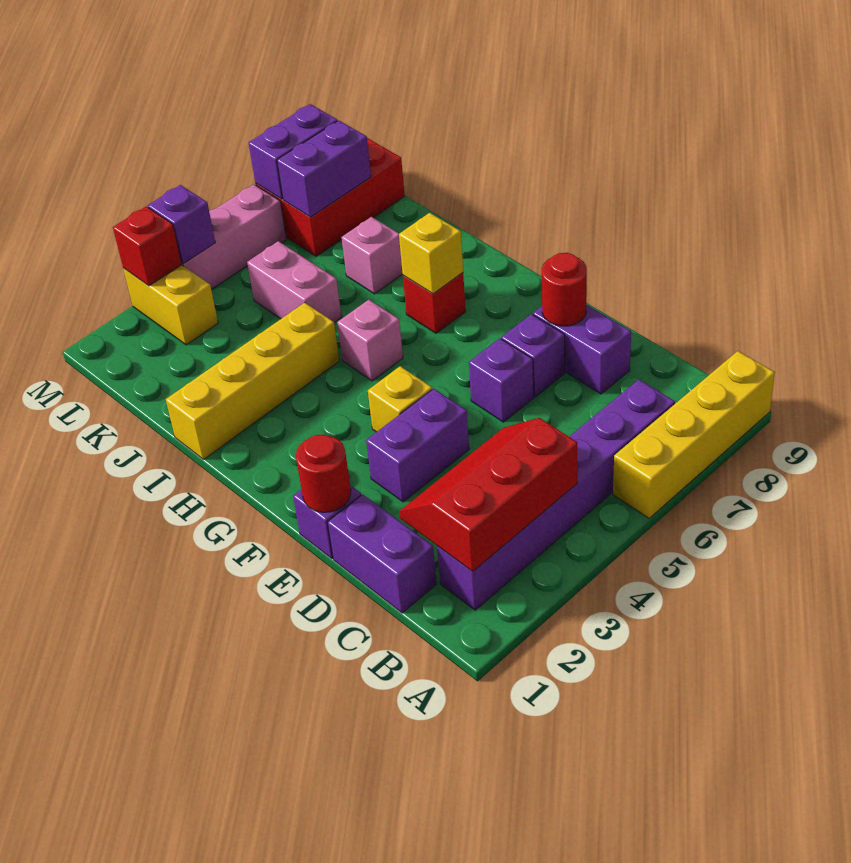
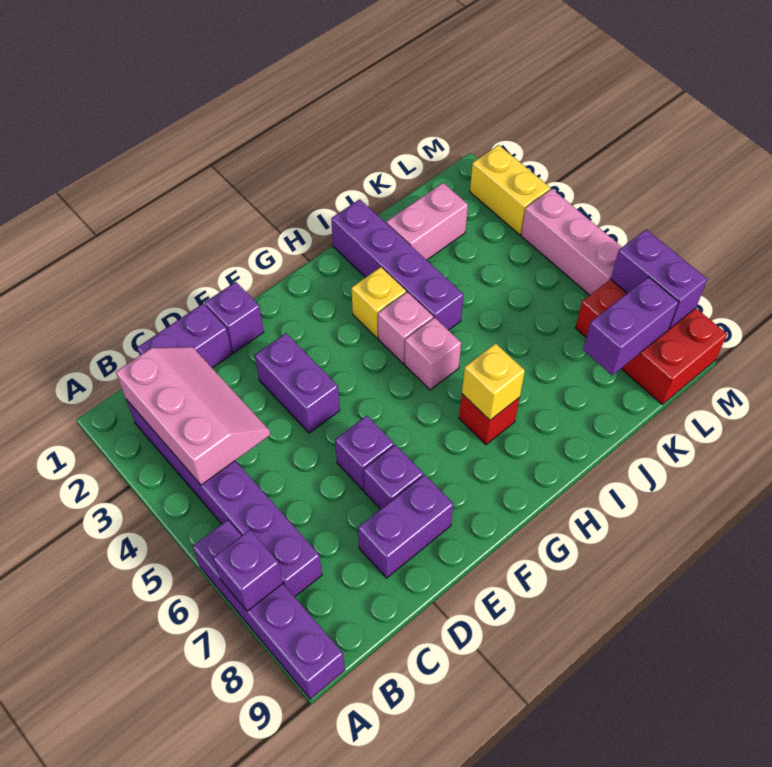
yellow 1x4 brick [613,351,775,518] -> purple 1x4 brick [193,520,345,699]
red 2x3 slope [399,418,577,571] -> pink 2x3 slope [116,347,270,485]
red 1x1 round brick [296,435,351,512] -> none
red 1x1 round brick [542,253,587,326] -> none
yellow 1x1 brick [368,366,432,432] -> yellow 1x1 brick moved to [352,267,406,338]
yellow 1x4 brick [166,303,339,460] -> purple 1x4 brick [331,199,464,330]
pink 1x2 brick [247,241,342,323] -> pink 1x2 brick moved to [386,183,468,260]
pink 1x1 brick [341,217,403,294] -> pink 1x1 brick moved to [378,292,433,363]
yellow 1x2 brick [123,265,218,345] -> yellow 1x2 brick turned to [470,145,550,235]
purple 1x2 brick [277,121,371,217] -> purple 1x2 brick turned to [583,277,679,375]
red 1x1 brick [113,206,182,286] -> none
purple 1x1 brick [148,185,215,264] -> purple 1x1 brick moved to [213,530,283,611]

